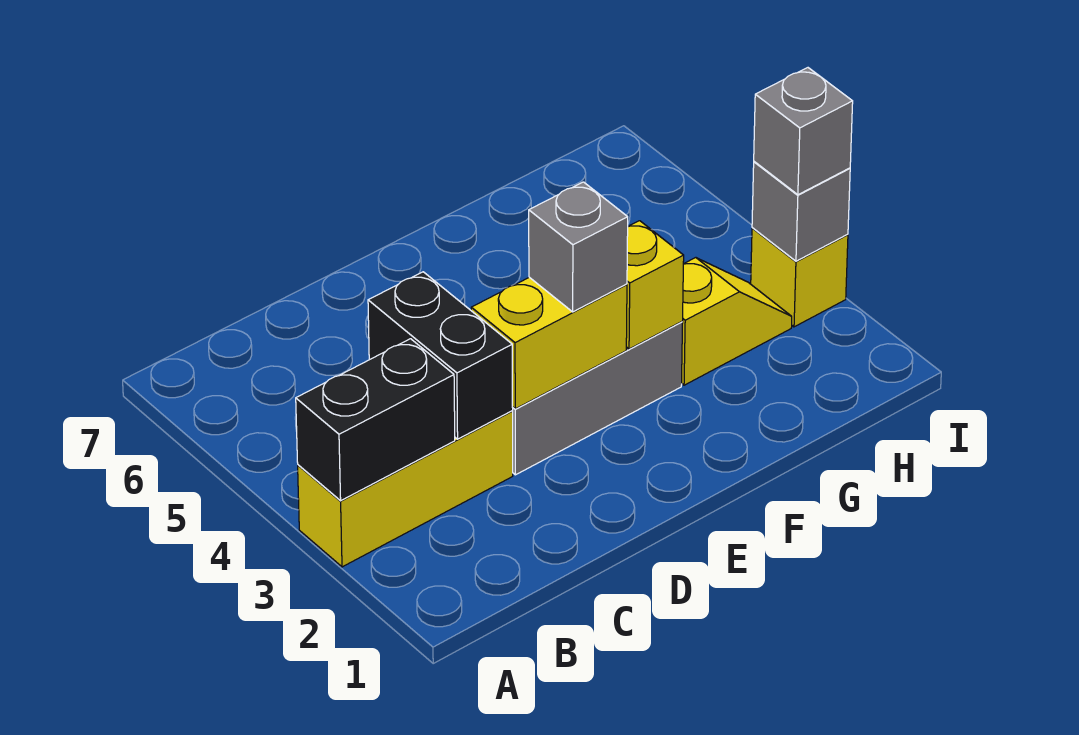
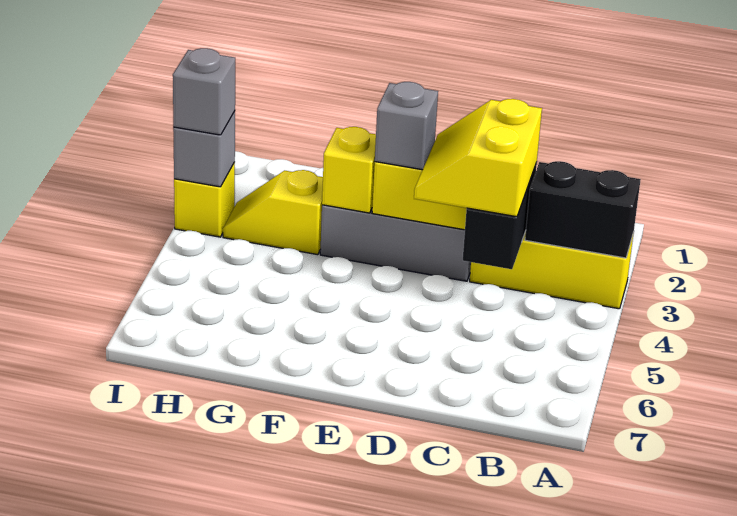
none -> yellow 2x2 slope [414,99,542,217]

